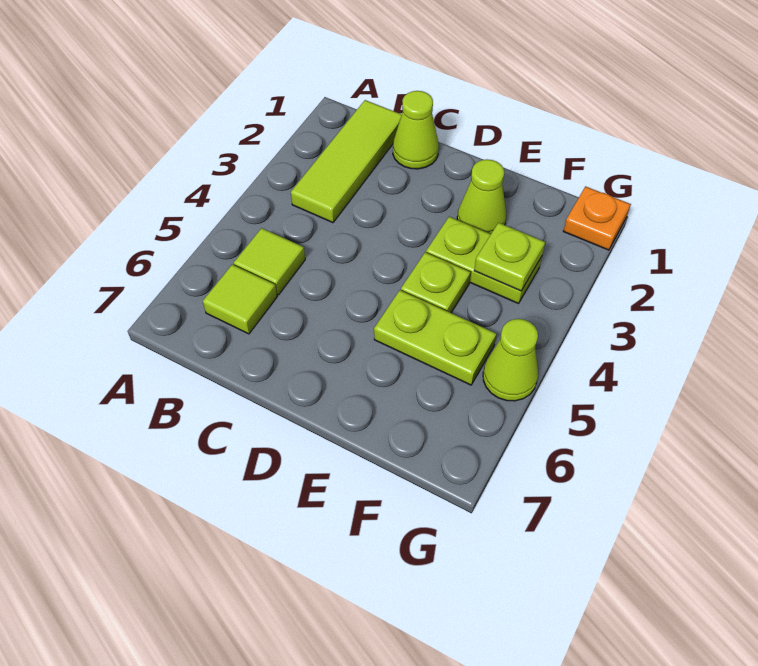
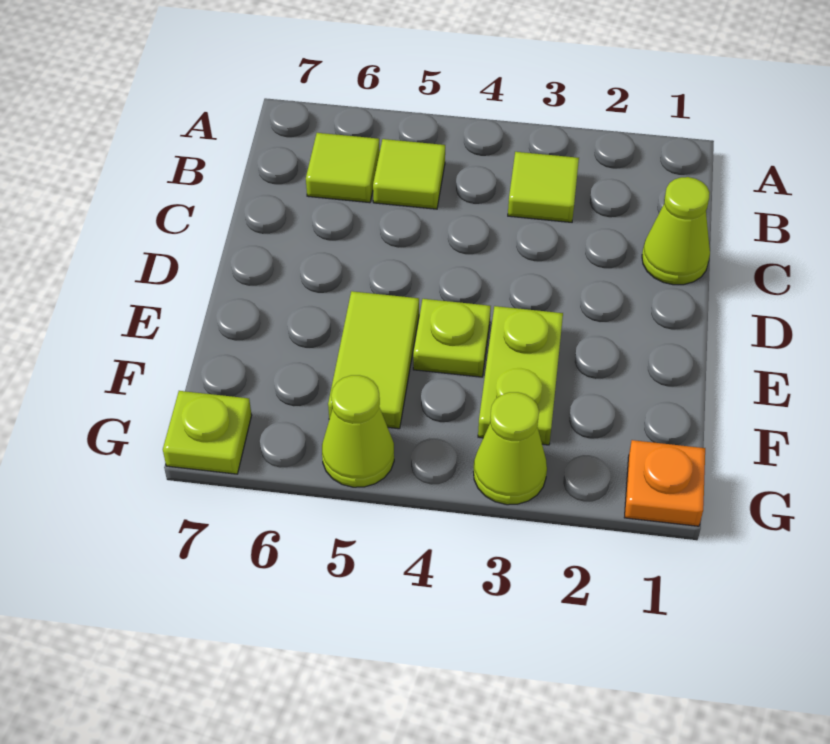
lime 1x3 tile [291,100,402,223] -> lime 1x1 tile [508,152,579,222]
lime 1x1 cone [457,159,506,234] -> lime 1x1 cone moved to [474,392,547,505]
lime 1x2 plate [374,290,497,385] -> lime 1x2 tile [328,291,419,429]
lime 1x1 plate [474,223,545,291] -> lime 1x1 plate moved to [163,391,252,474]

